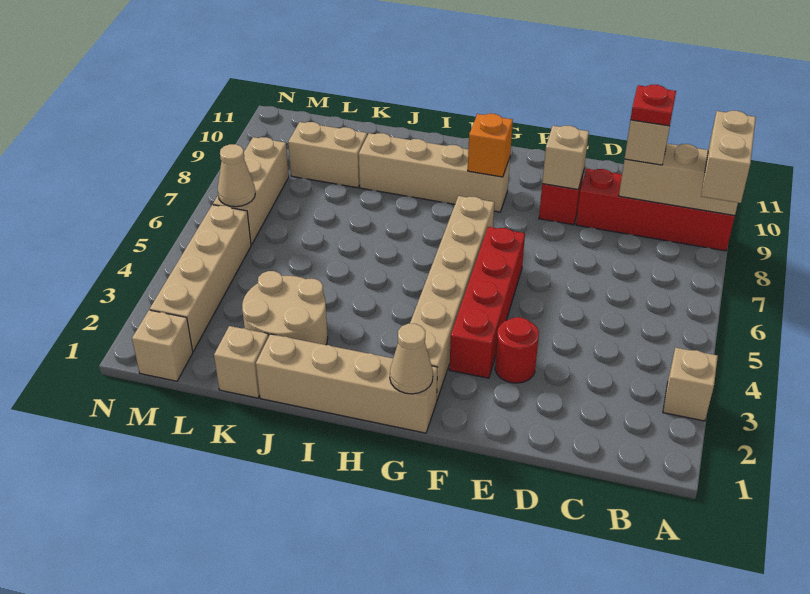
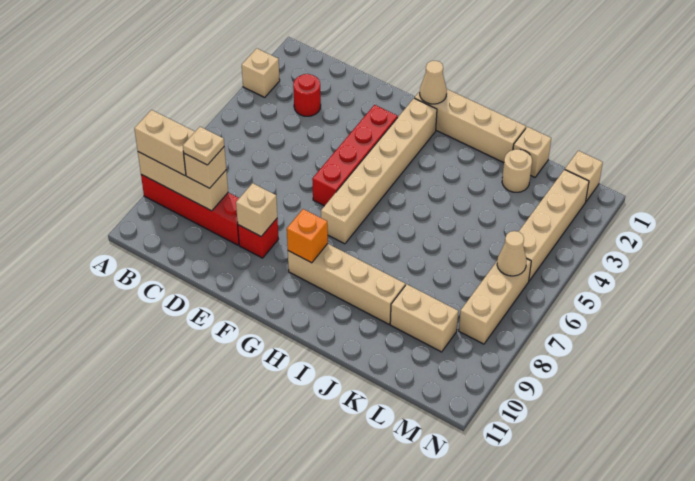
tan 1x2 brick [701,111,756,203] -> tan 1x2 brick turned to [134,110,195,176]
red 1x1 plate [630,85,676,126] -> tan 1x1 plate [183,127,224,165]
red 1x1 round brick [495,317,539,383] -> red 1x1 round brick moved to [293,74,321,116]
tan 2x2 round brick [242,271,328,345] -> tan 1x1 round brick [502,149,532,192]

